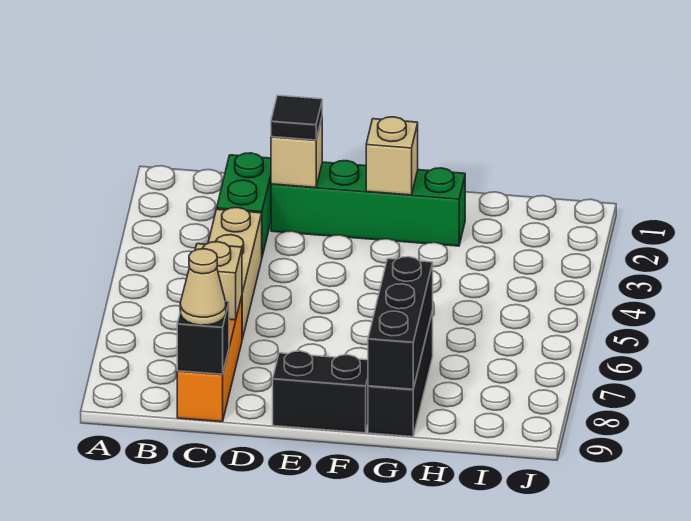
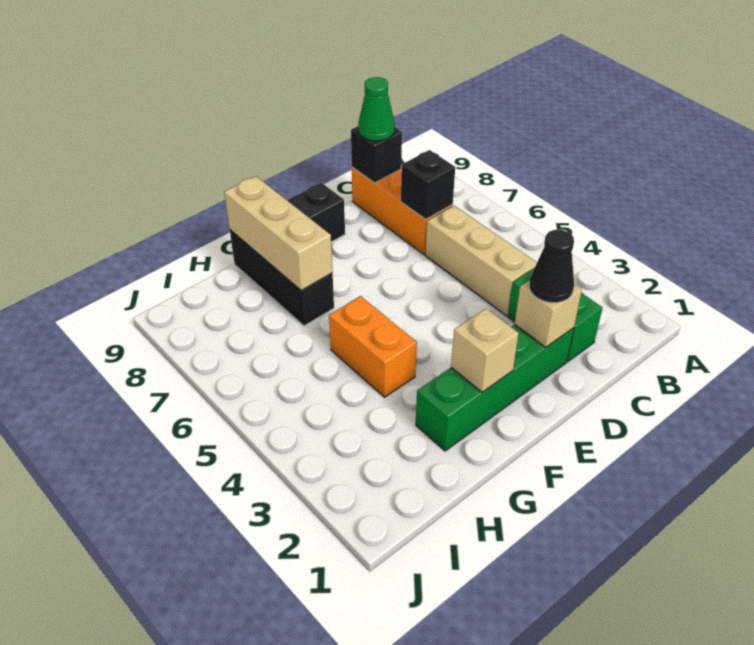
tan 1x1 brick [195,242,242,320] -> black 1x1 brick [401,150,455,219]
tan 1x1 cone [180,249,226,325] -> green 1x1 cone [358,77,395,141]
black 1x1 tile [271,95,322,140] -> black 1x1 cone [529,230,574,303]
none -> orange 1x2 brick [329,296,417,397]
black 1x3 brick [368,257,433,389] -> tan 1x3 brick [224,176,333,291]

